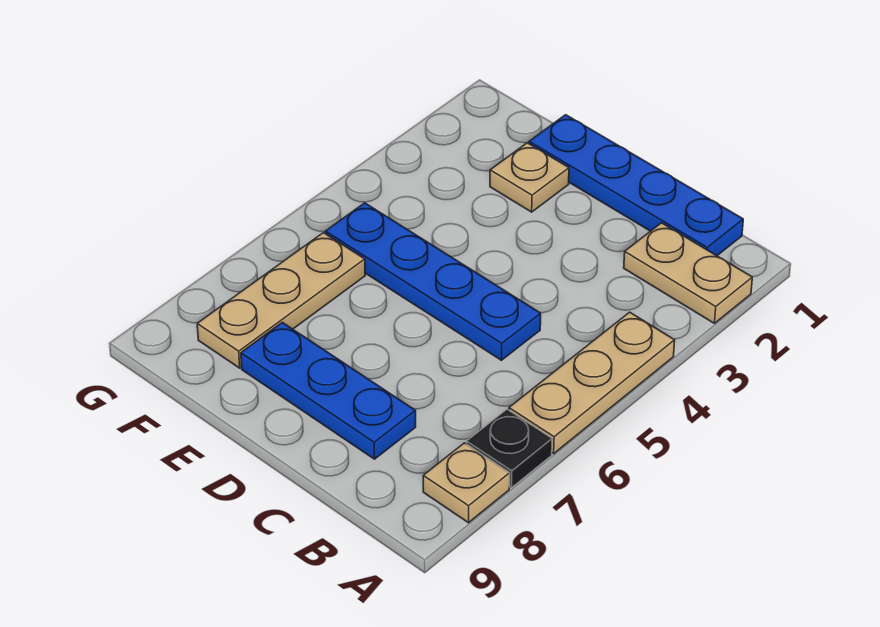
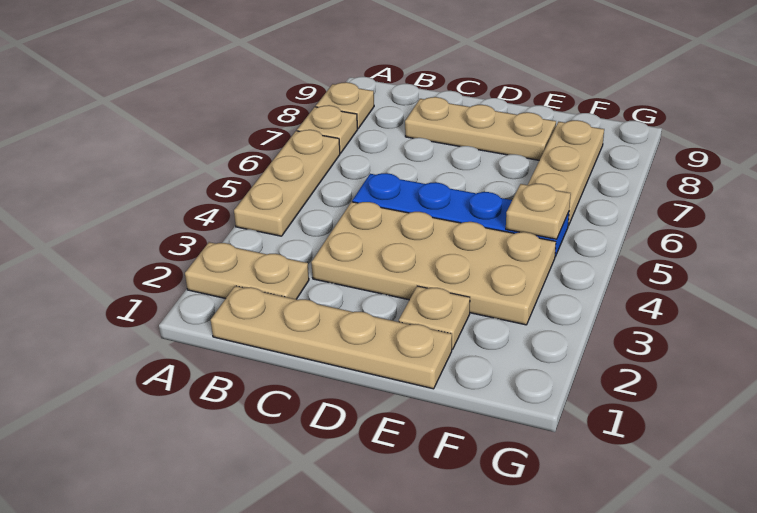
black 1x1 plate [467,409,552,488] -> tan 1x1 plate [297,105,358,153]
blue 1x4 plate [529,115,743,256] -> tan 1x4 plate [211,286,452,389]
none -> tan 2x4 plate [311,202,556,325]
blue 1x3 plate [241,322,416,459] -> tan 1x3 plate [405,97,556,160]
none -> tan 1x1 plate [506,184,571,239]

